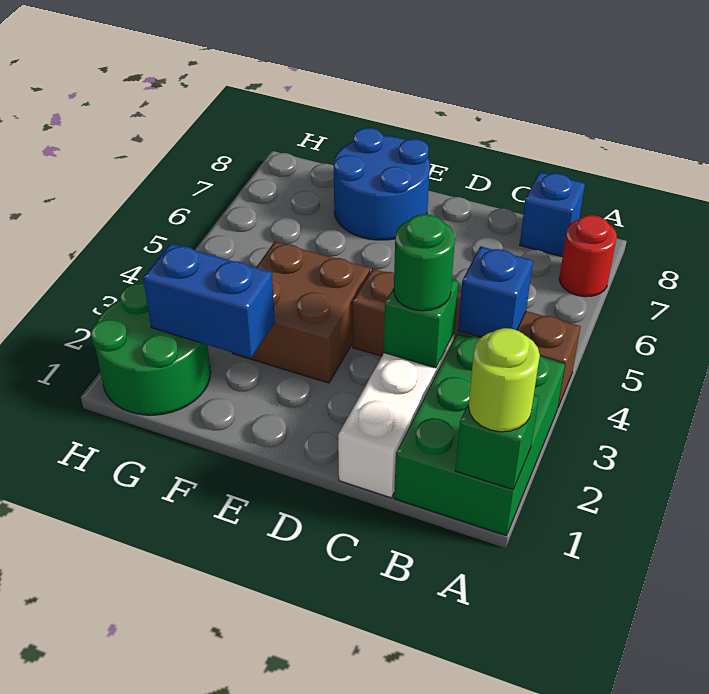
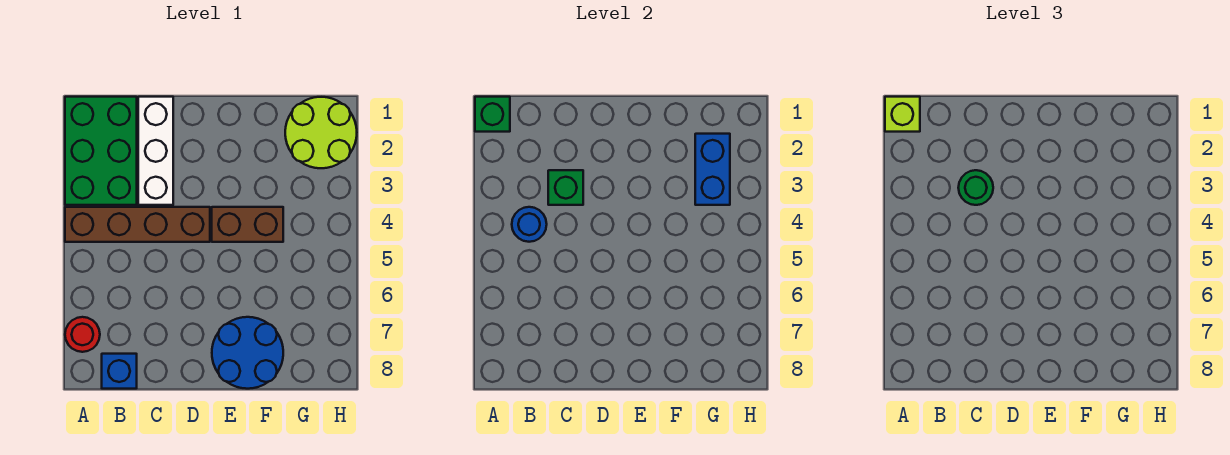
lime 1x1 round brick [469,328,540,432] -> lime 1x1 brick [885,97,920,132]
blue 1x1 brick [458,246,533,337] -> blue 1x1 round brick [512,207,547,242]
brown 2x2 brick [233,242,370,383] -> brown 1x2 brick [212,207,283,242]
blue 1x2 brick [143,244,275,358] -> blue 1x2 brick turned to [695,134,730,205]
green 2x2 round brick [91,283,211,415] -> lime 2x2 round brick [285,97,357,168]

